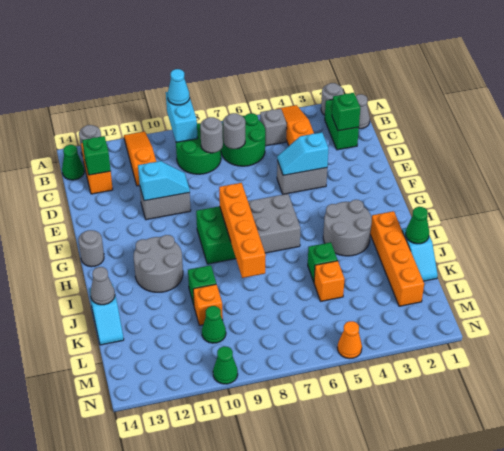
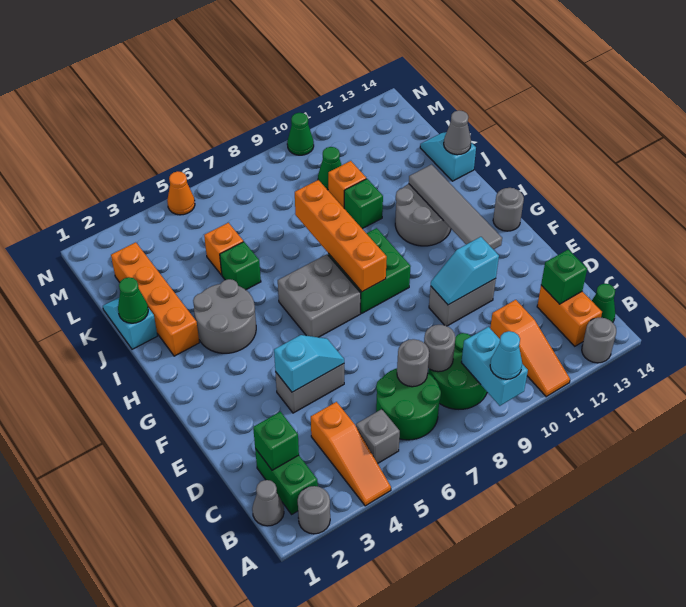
none -> grey 1x4 tile [409,165,502,250]

